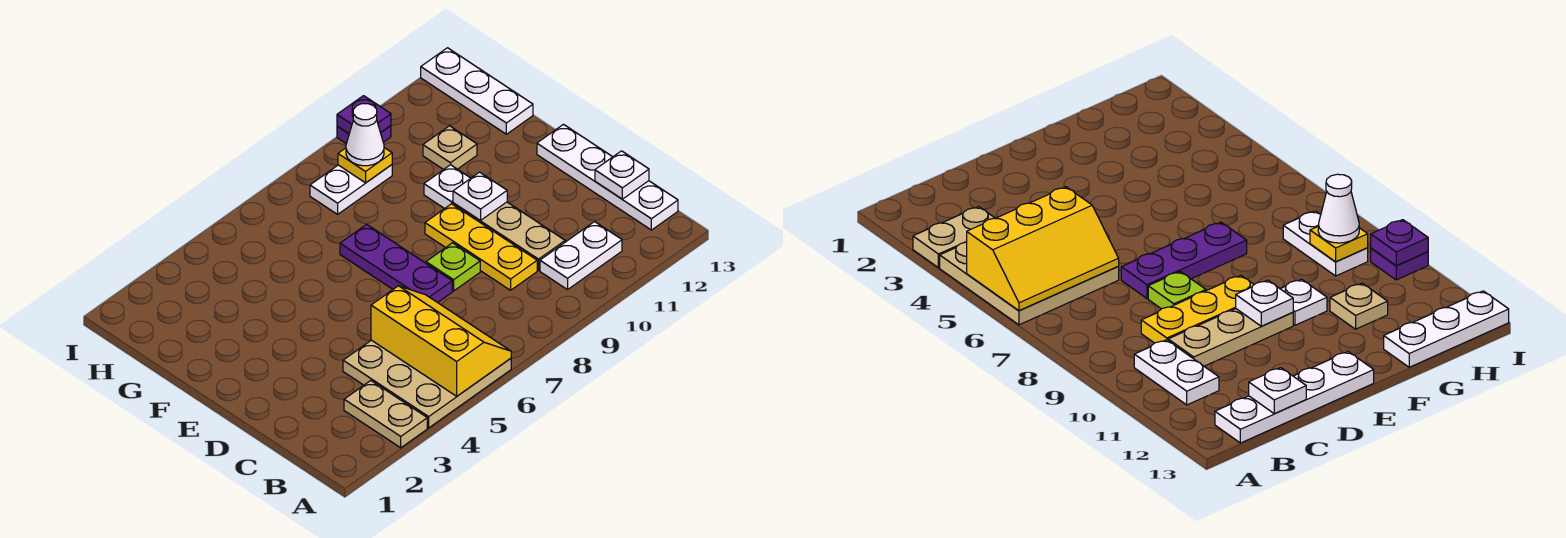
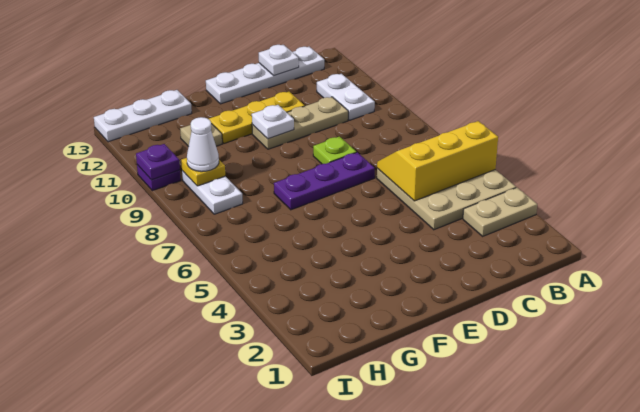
yellow 1x3 plate [425,204,537,290] -> yellow 1x3 plate moved to [209,92,305,143]
white 1x1 plate [424,165,471,209] -> none

